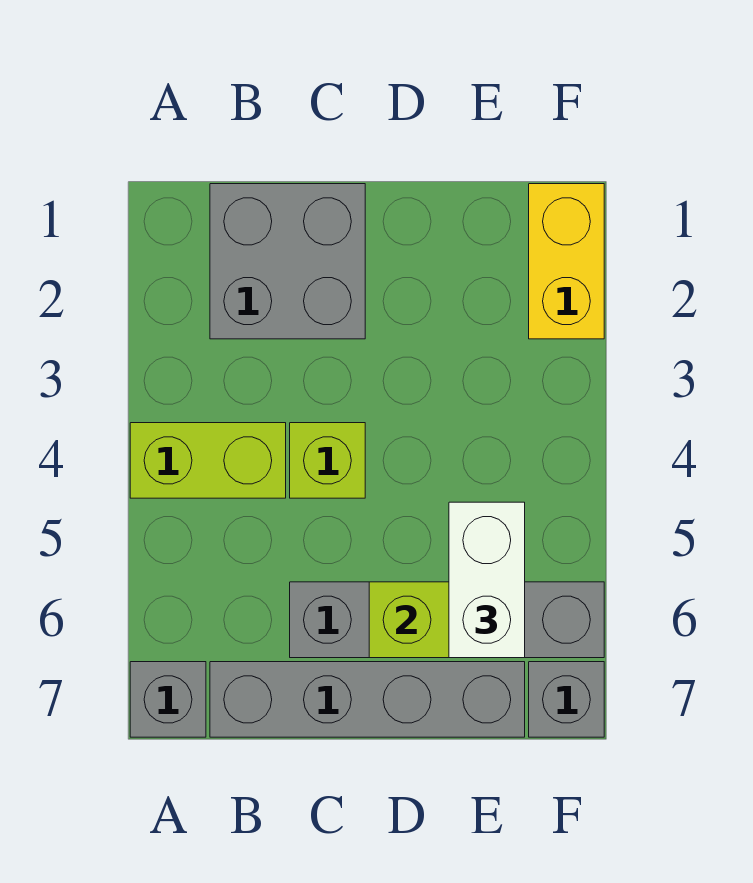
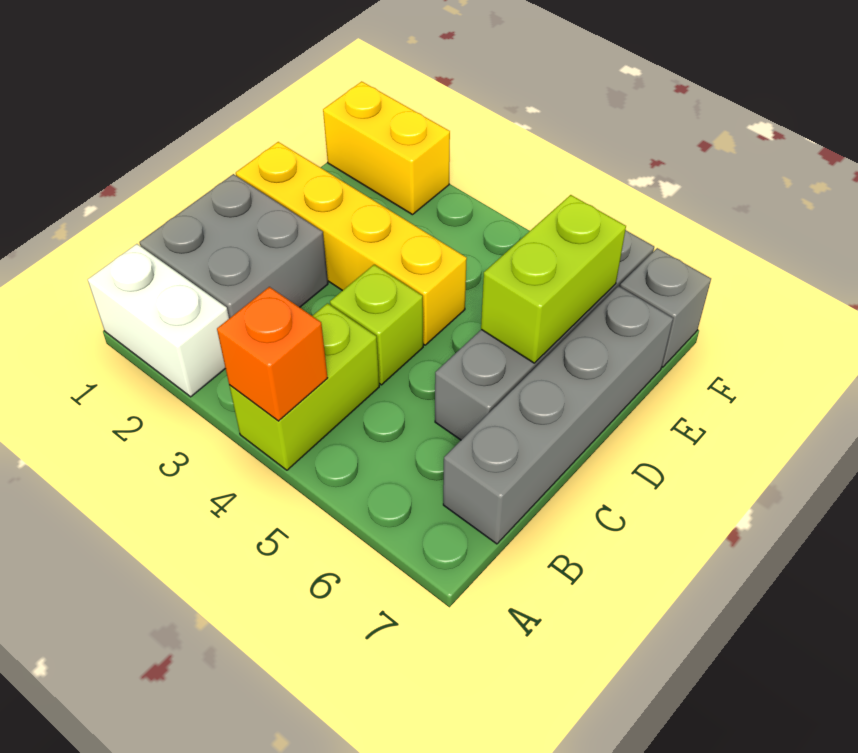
none -> orange 1x1 brick [217,287,327,421]
grey 1x1 brick [130,662,206,737] -> none
none -> yellow 1x4 brick [236,142,467,345]
white 1x2 brick [449,502,525,658] -> white 1x2 brick moved to [88,244,229,397]

